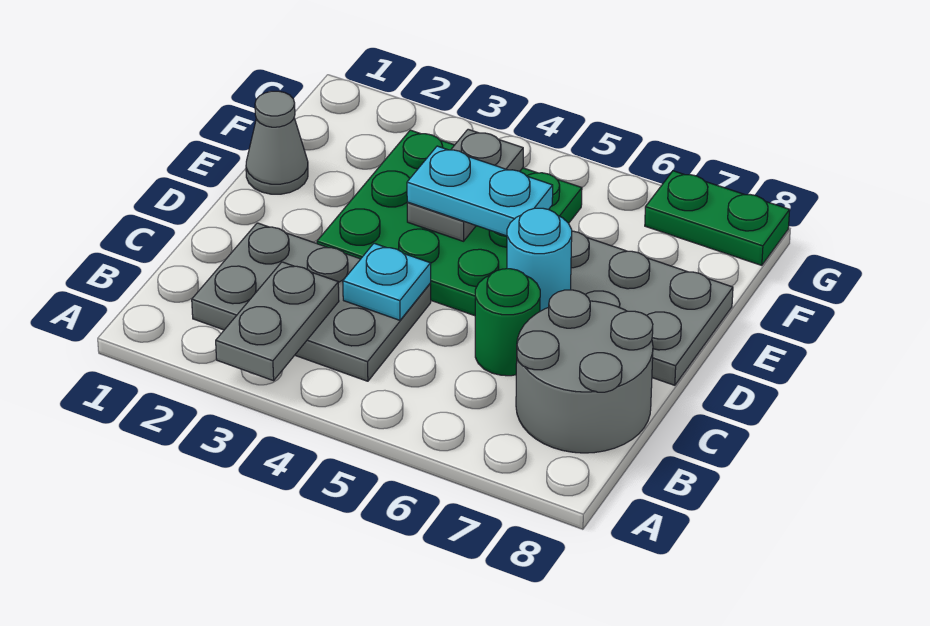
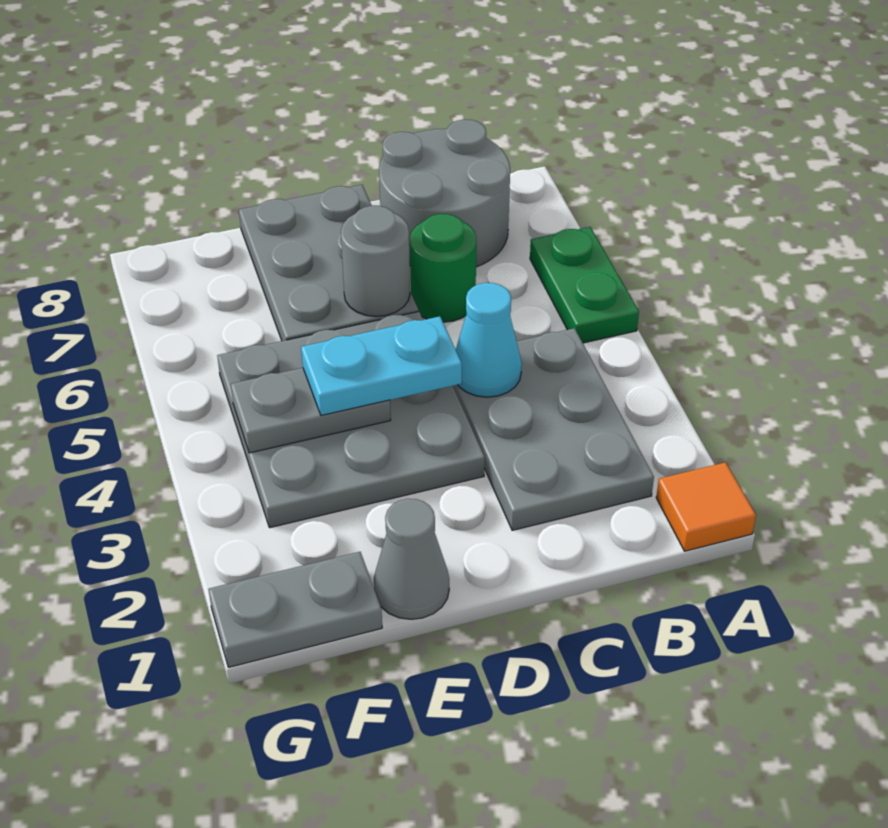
none -> orange 1x1 tile [656,462,756,551]
grey 1x2 plate [216,262,339,381] -> grey 1x2 plate moved to [208,552,382,667]
cyan 1x1 plate [343,243,431,320] -> cyan 1x1 cone [456,283,522,397]
green 3x3 plate [317,130,582,316] -> grey 3x3 plate [217,311,485,528]
cyan 1x1 round brick [507,208,572,311] -> grey 1x1 round brick [341,206,410,316]
cyan 1x2 plate [407,146,553,236] -> cyan 1x2 plate turned to [301,316,462,416]
green 1x2 plate [645,171,790,265] -> green 1x2 plate moved to [530,227,639,343]

